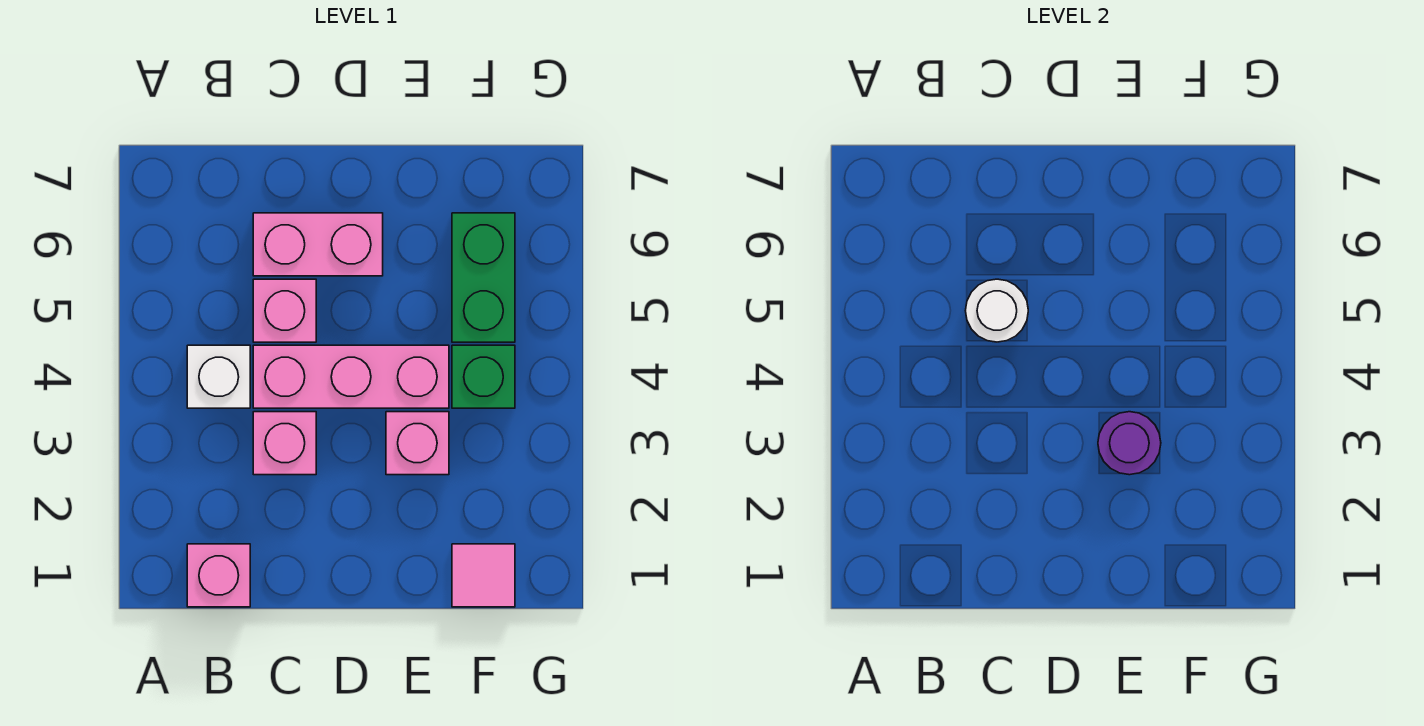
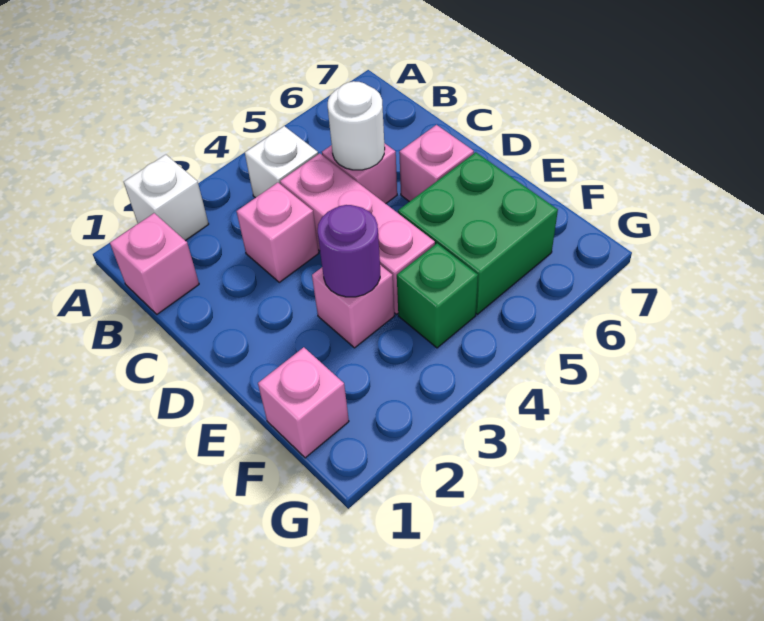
none -> white 1x1 brick [124,155,209,241]
pink 1x2 brick [253,213,383,276] -> pink 1x1 brick [399,125,474,202]
pink 1x1 tile [452,544,515,607] -> pink 1x1 brick [258,347,349,458]
green 1x2 brick [452,213,515,342] -> green 2x2 brick [398,152,558,314]

